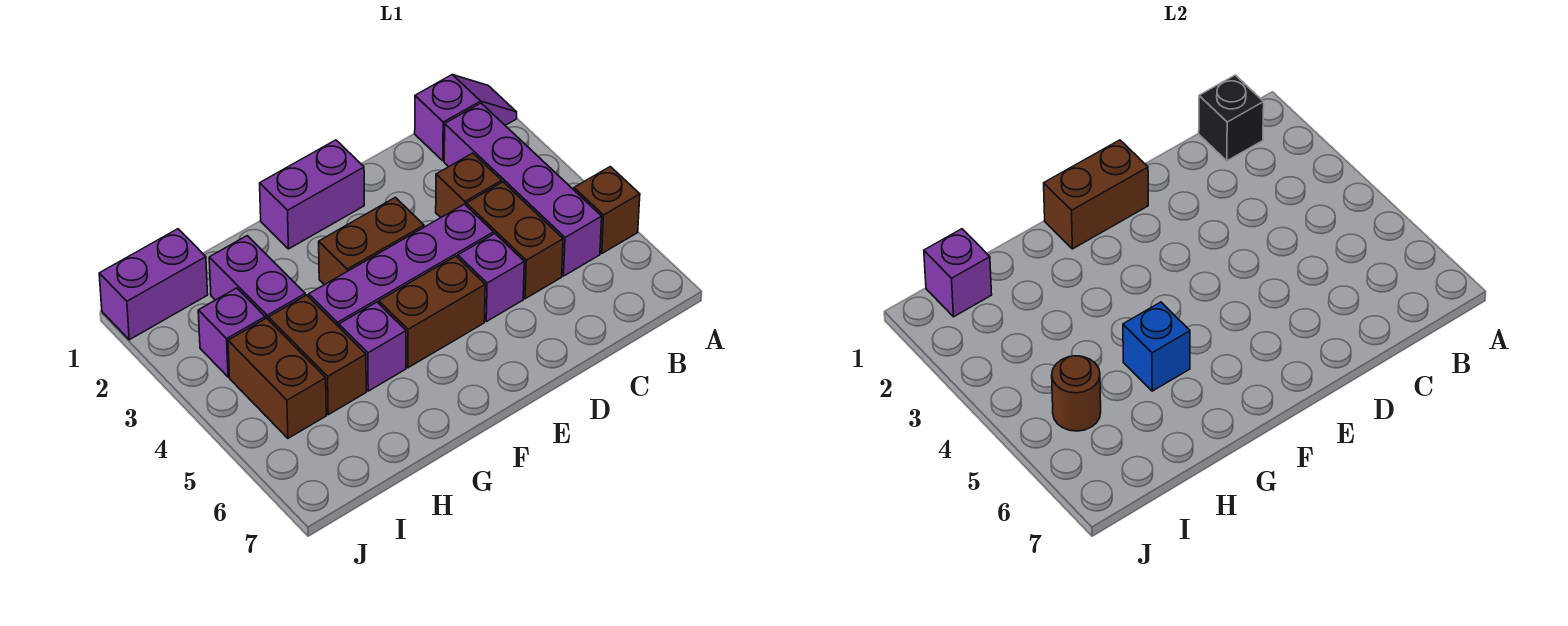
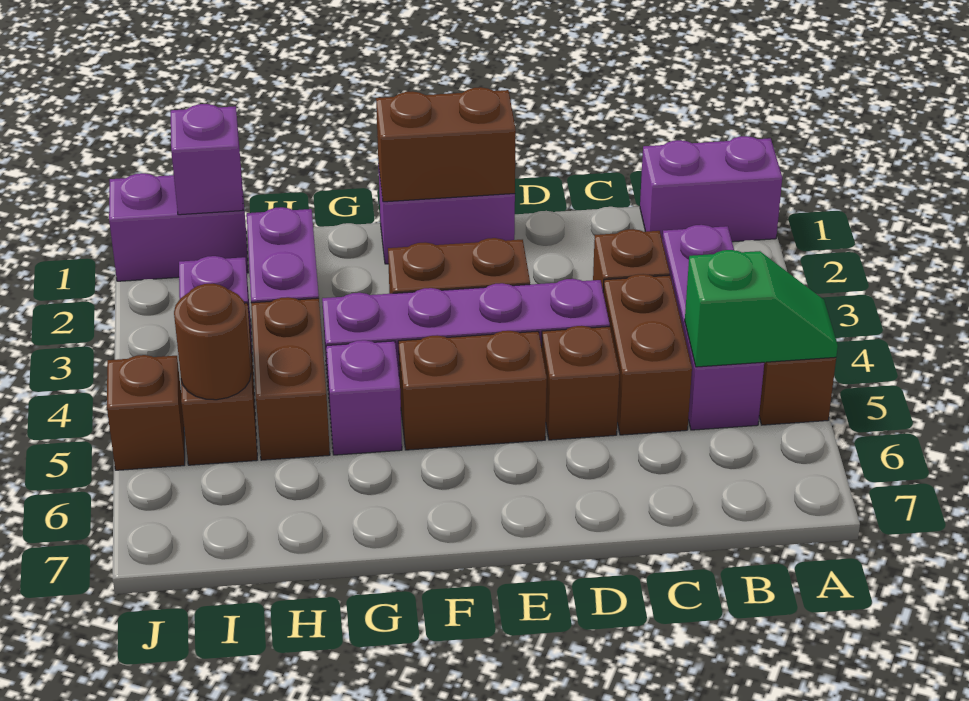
purple 1x2 slope [415,75,517,161] -> purple 1x2 brick [640,136,782,242]
none -> green 1x2 slope [685,250,838,367]
black 1x1 brick [1199,75,1264,161] -> none
purple 1x4 brick [444,103,602,276] -> purple 1x3 brick [662,225,764,430]
purple 1x1 brick [458,234,524,322] -> brown 1x1 brick [542,326,620,440]
blue 1x1 brick [1123,302,1190,391] -> none
none -> brown 1x1 brick [107,355,185,470]

